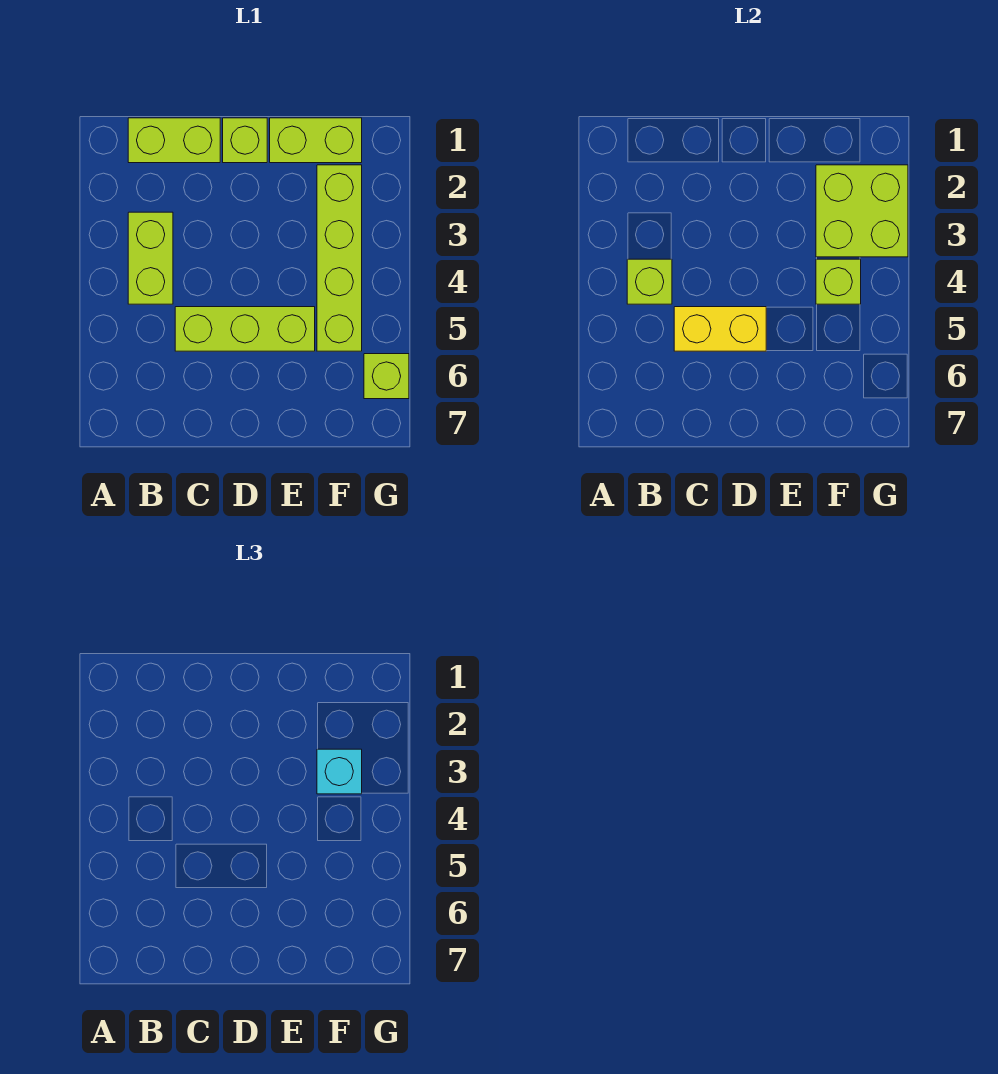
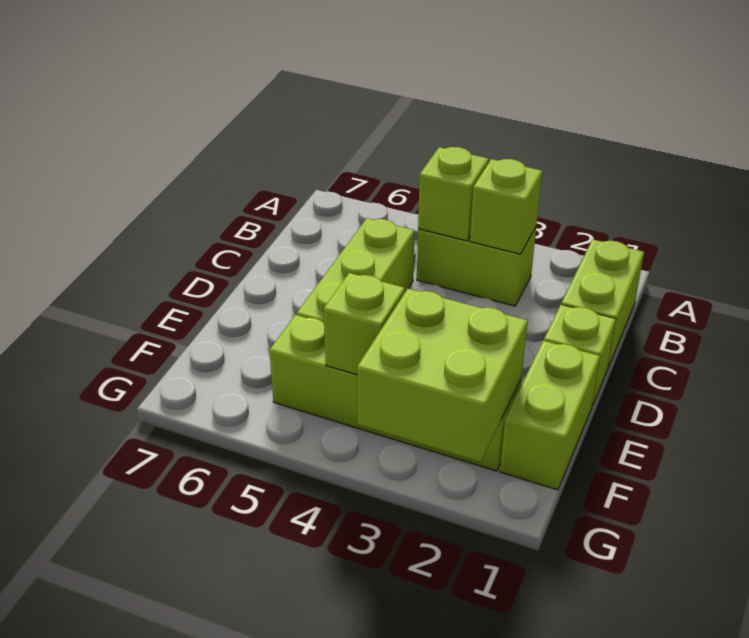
yellow 1x2 brick [674,307,766,351] -> none
cyan 1x1 brick [317,749,362,794] -> none
lime 1x1 brick [364,354,409,399] -> lime 1x1 brick moved to [470,159,542,254]

